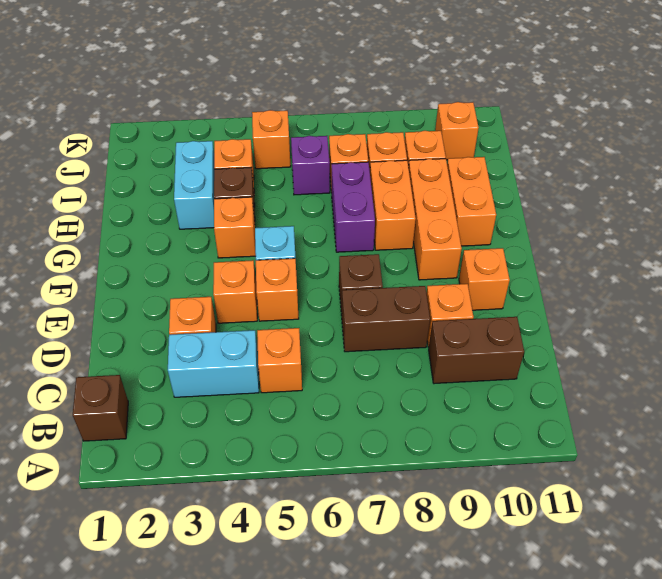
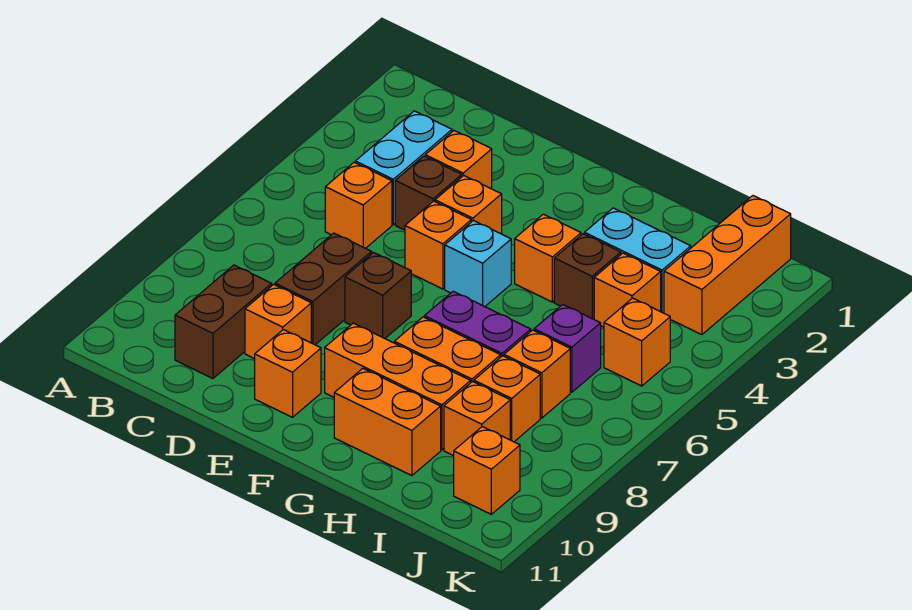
brown 1x1 brick [73,375,128,441] -> brown 1x1 brick moved to [395,156,462,230]
none -> orange 1x3 brick [664,196,791,335]

